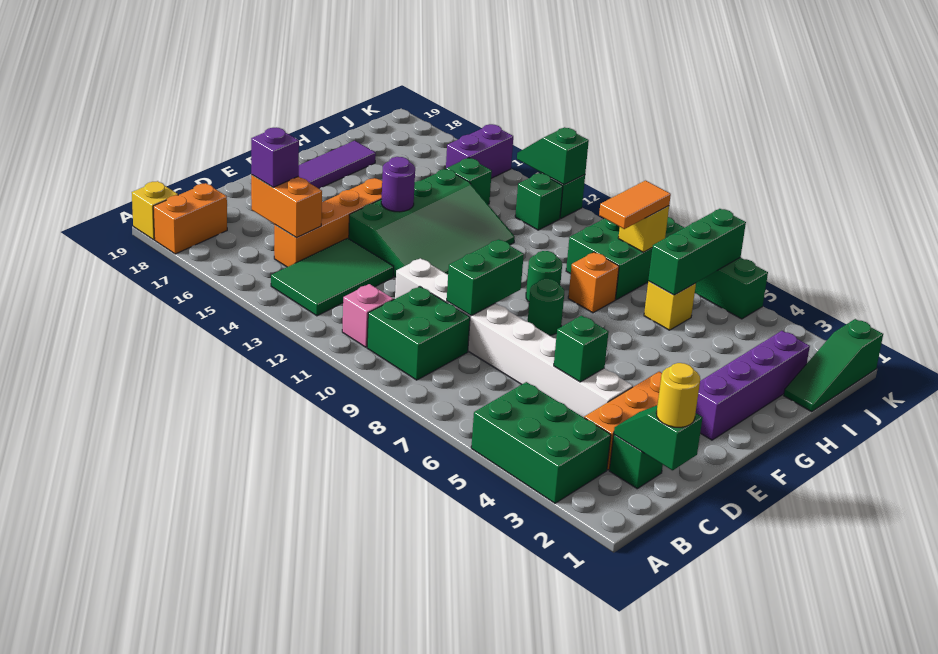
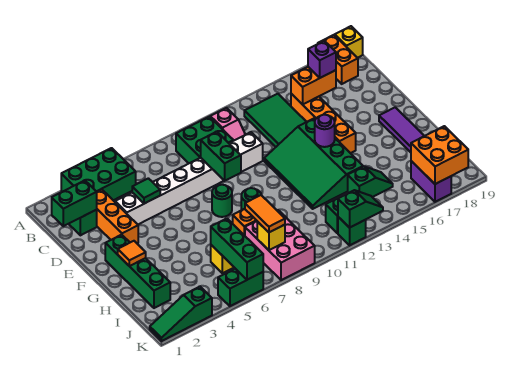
green 1x2 slope [614,405,703,470] -> green 1x2 brick [52,180,97,226]
yellow 1x1 round brick [656,363,700,427] -> none
green 1x1 brick [554,316,609,382] -> green 1x1 tile [132,178,160,204]
purple 1x4 brick [696,331,810,440] -> green 1x4 brick [105,235,170,308]
none -> orange 1x1 tile [118,241,146,266]
green 1x3 slope [784,319,883,412] -> green 1x3 slope turned to [150,287,212,341]
green 2x3 brick [566,217,684,300] -> pink 2x3 brick [245,210,315,280]
purple 1x2 brick [446,124,513,178] -> purple 1x2 brick moved to [411,161,451,202]
none -> orange 2x2 brick [411,126,468,184]

